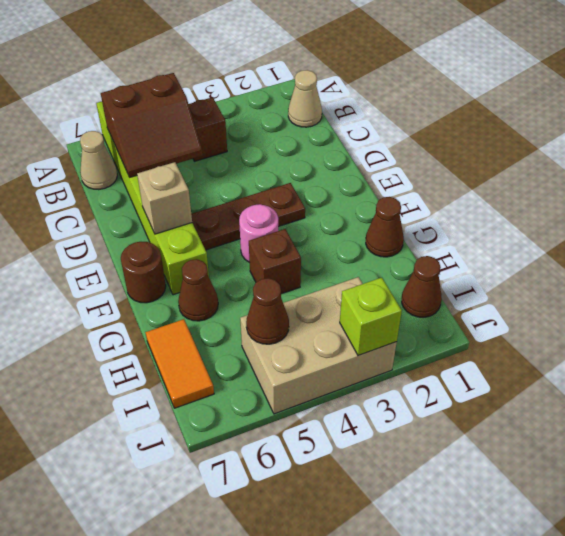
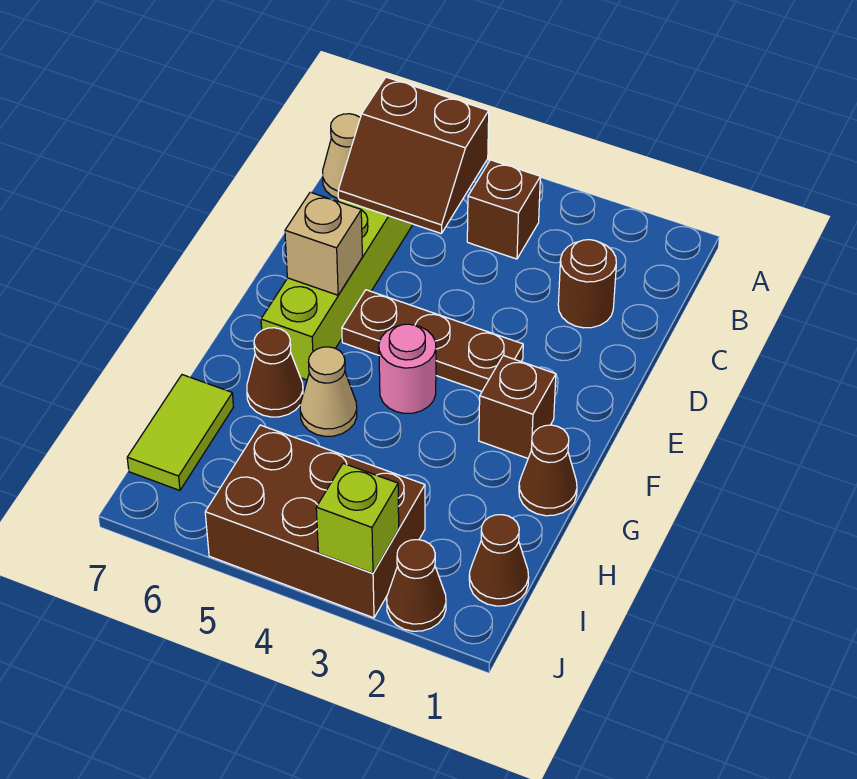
tan 1x1 cone [288,70,322,127] -> tan 1x1 cone moved to [300,347,357,436]
brown 1x1 round brick [121,242,166,303] -> brown 1x1 round brick moved to [558,240,616,328]
brown 1x1 brick [249,229,301,294] -> brown 1x1 brick moved to [479,355,556,458]
orange 1x2 tile [145,319,214,408] -> lime 1x2 tile [127,375,233,490]
tan 2x3 brick [240,277,397,414] -> brown 2x3 brick [205,425,425,618]
brown 1x1 cone [246,278,289,344] -> brown 1x1 cone moved to [387,540,446,631]

